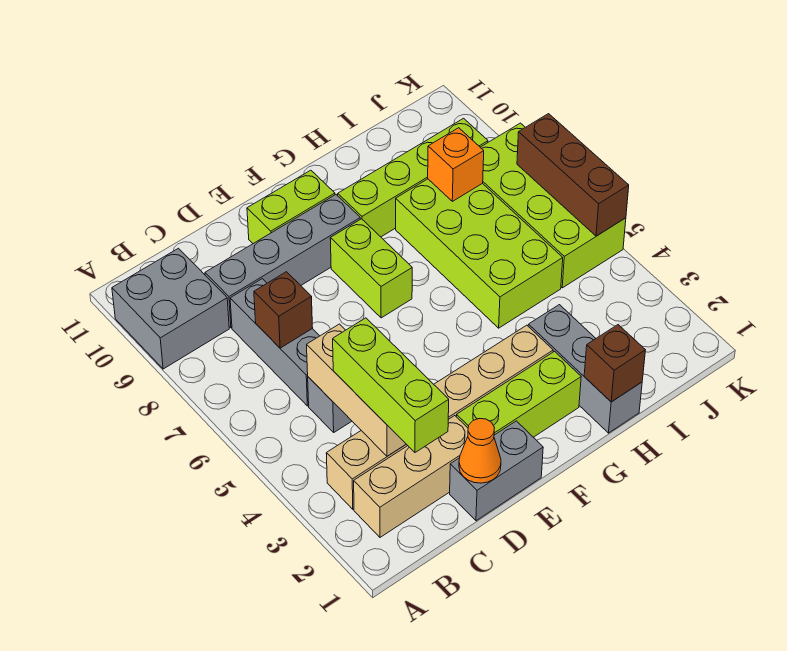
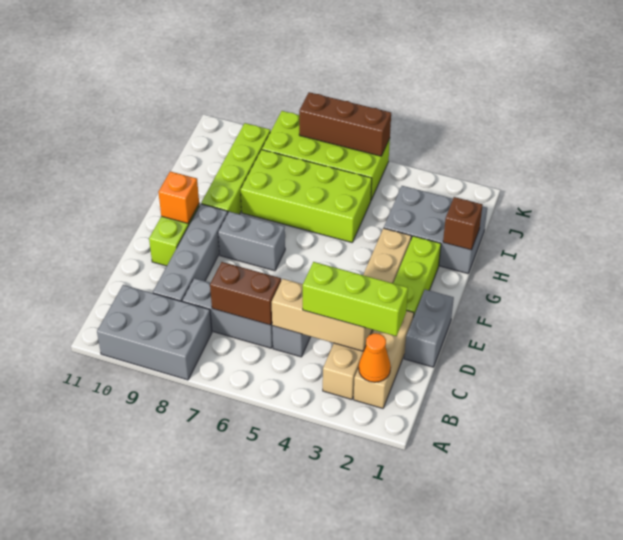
grey 2x2 brick [112,248,229,369] -> grey 2x3 brick [97,285,212,380]
brown 1x1 brick [254,272,313,348] -> brown 1x2 brick [210,262,281,325]
orange 1x1 cone [459,419,501,483] -> orange 1x1 cone moved to [359,333,391,382]
lime 1x2 brick [330,219,412,318] -> grey 1x2 brick [218,212,285,271]
grey 1x3 brick [528,305,642,433] -> grey 2x3 brick [384,186,487,274]
orange 1x1 brick [428,128,484,201] -> orange 1x1 brick moved to [158,171,199,223]

